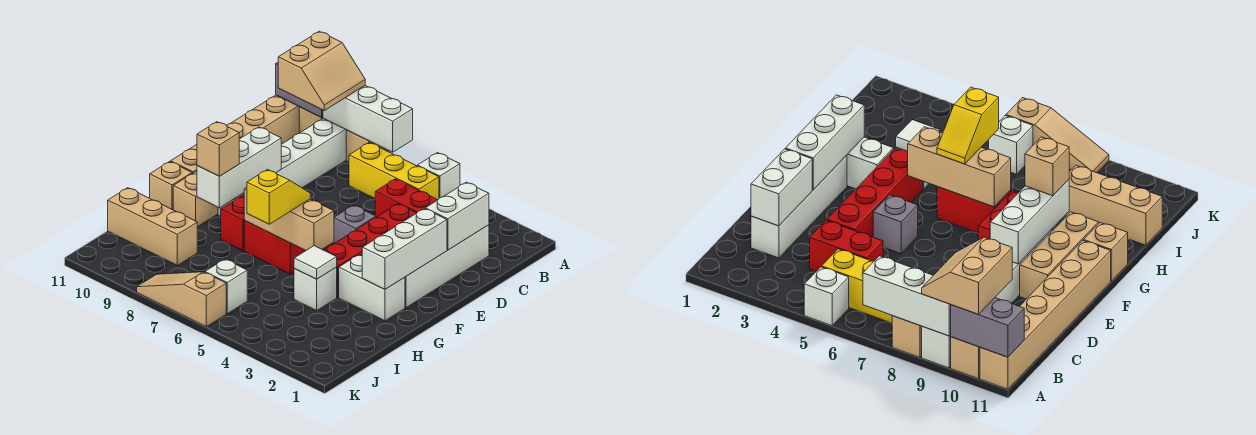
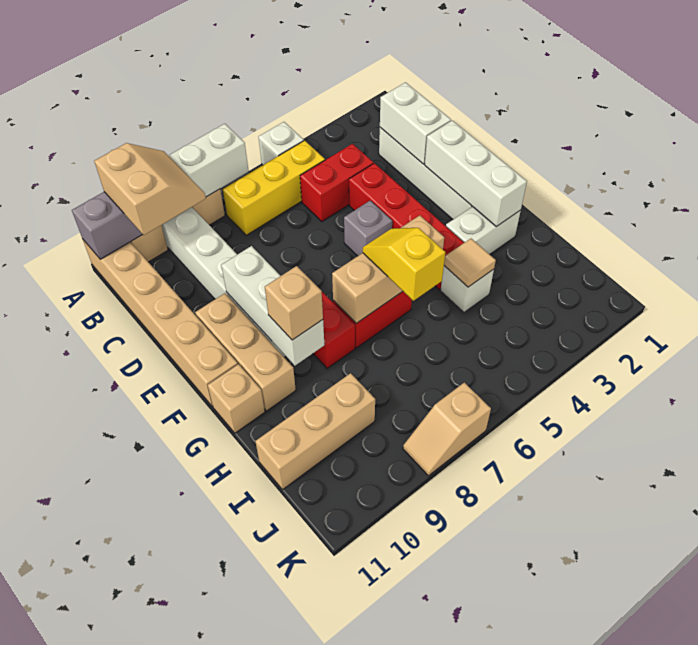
white 1x1 tile [294,246,337,279] -> tan 1x1 tile [444,239,496,287]
white 1x1 brick [205,259,247,314] -> none
tan 1x3 slope [137,272,226,327] -> tan 1x2 slope [403,382,491,476]

